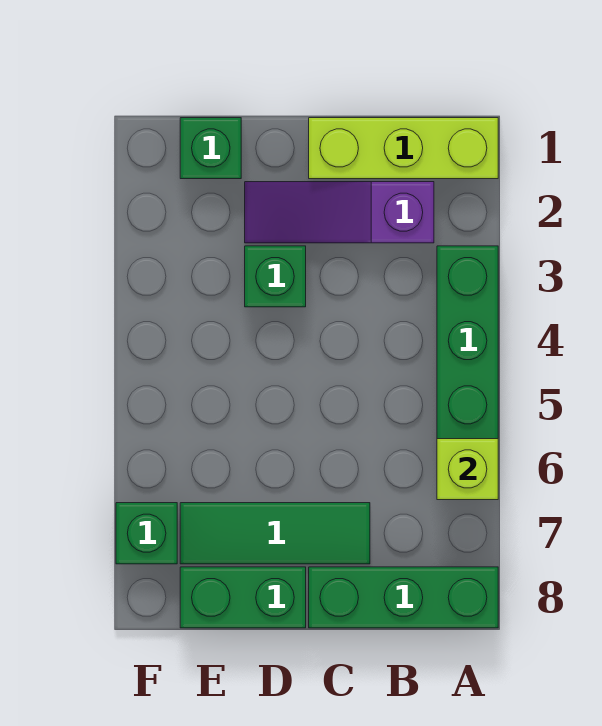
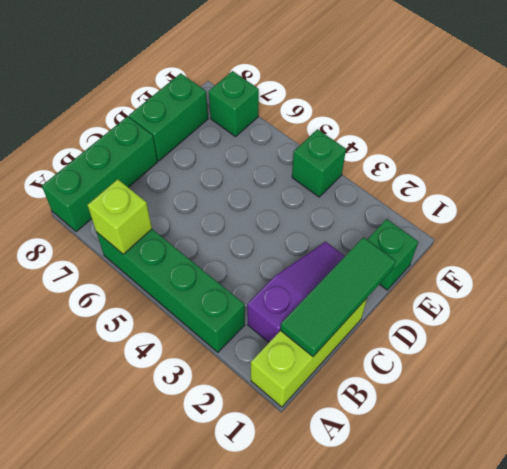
green 1x3 tile [180,503,370,564] -> green 1x3 tile moved to [280,237,396,357]
green 1x1 brick [245,246,306,307] -> green 1x1 brick moved to [292,129,346,197]

